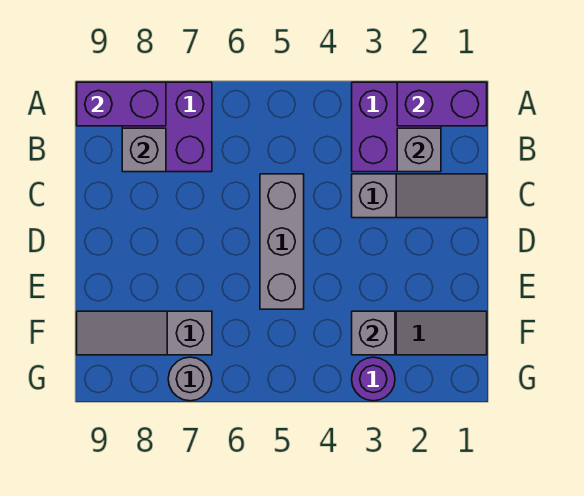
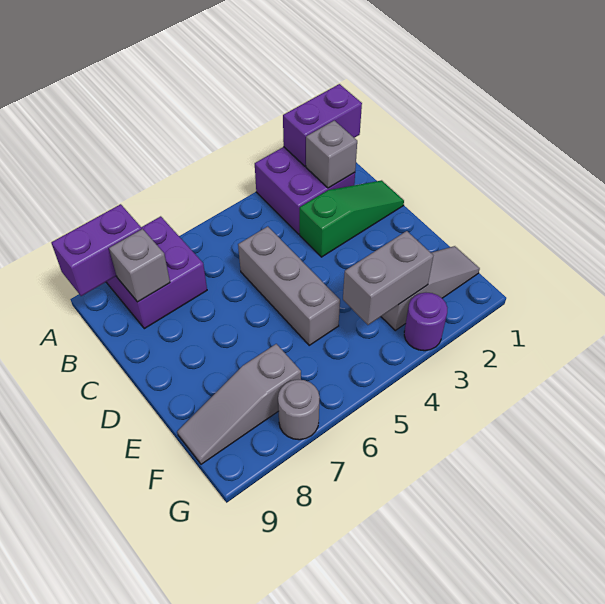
grey 1x3 slope [352,174,487,218] -> green 1x3 slope [300,180,404,257]
grey 1x1 brick [352,311,395,355] -> grey 1x2 brick [343,231,433,325]

